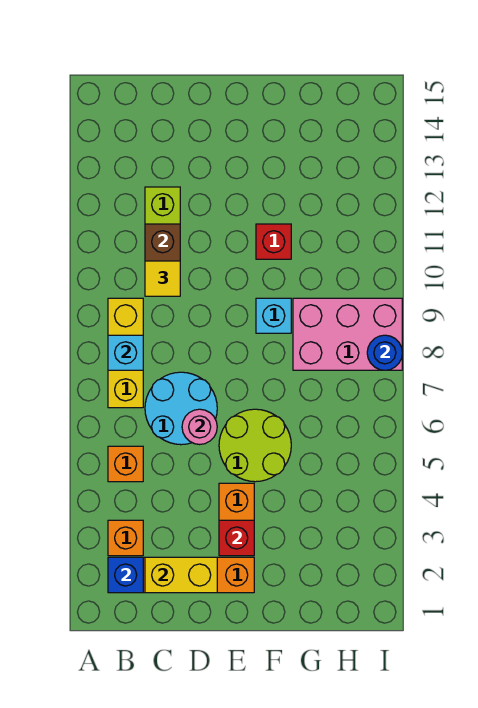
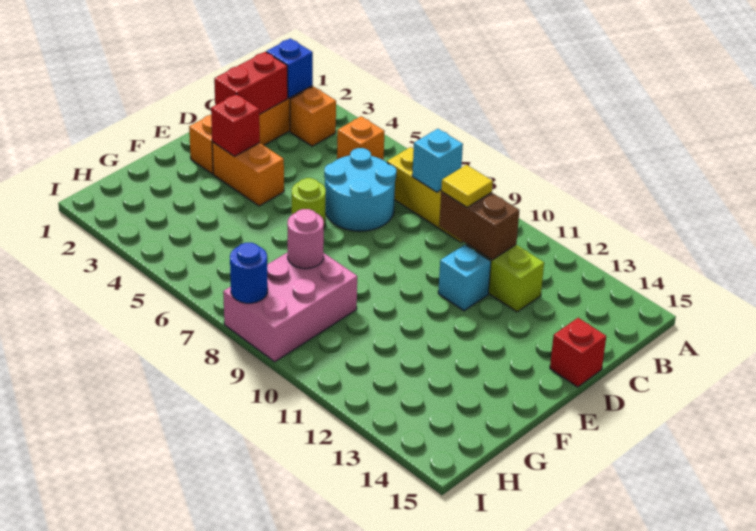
yellow 1x2 brick [145,557,217,593] -> red 1x2 brick [214,52,288,114]
pink 1x1 round brick [182,409,217,445] -> pink 1x1 round brick moved to [287,209,324,269]
lime 2x2 round brick [219,409,291,482] -> lime 1x1 round brick [292,178,326,228]
cyan 1x1 brick [256,298,291,333] -> cyan 1x1 brick moved to [438,245,491,311]
red 1x1 brick [256,224,291,259] -> red 1x1 brick moved to [550,318,606,387]

